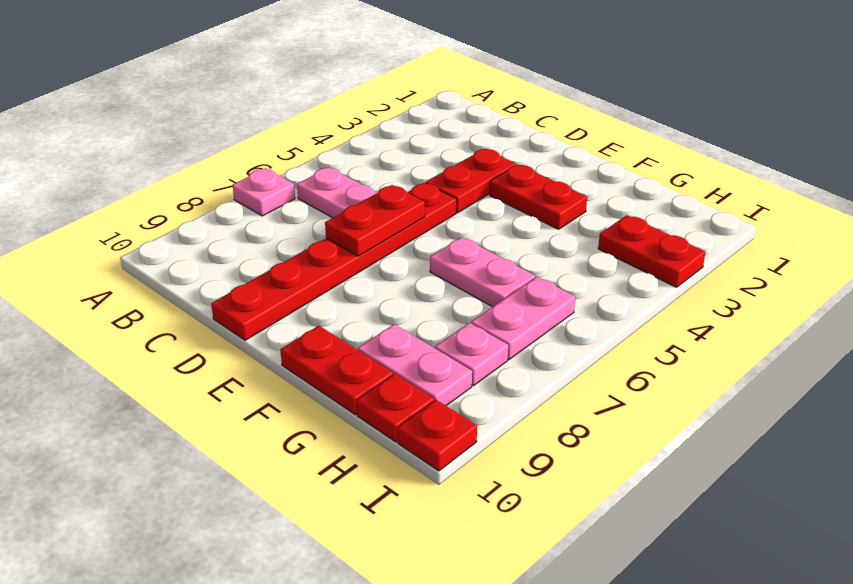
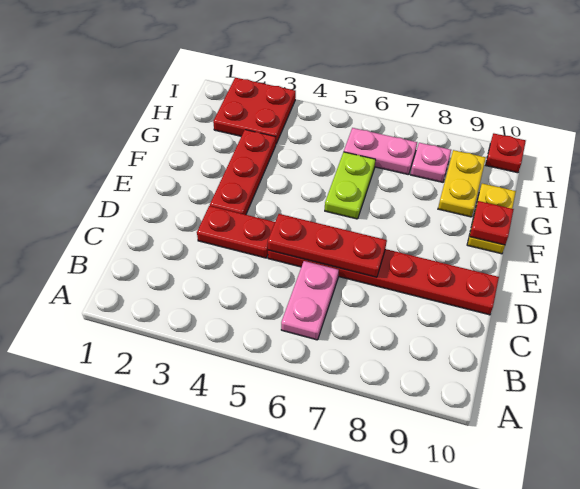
pink 1x1 plate [233,168,295,216] -> none
red 1x2 plate [325,185,425,256] -> red 1x3 plate [268,214,387,277]
red 1x2 plate [490,165,587,229] -> red 1x3 plate [210,130,276,215]
pink 1x2 plate [430,237,535,307] -> lime 1x2 plate [325,152,376,219]
red 1x2 plate [281,326,393,415] -> yellow 1x2 plate [467,183,516,254]
pink 1x2 plate [358,324,472,406] -> yellow 1x2 plate [438,150,486,217]
red 1x2 plate [598,215,705,287] -> red 2x2 plate [213,78,296,144]
red 1x1 plate [357,374,434,442] -> red 1x1 plate moved to [470,201,514,245]

